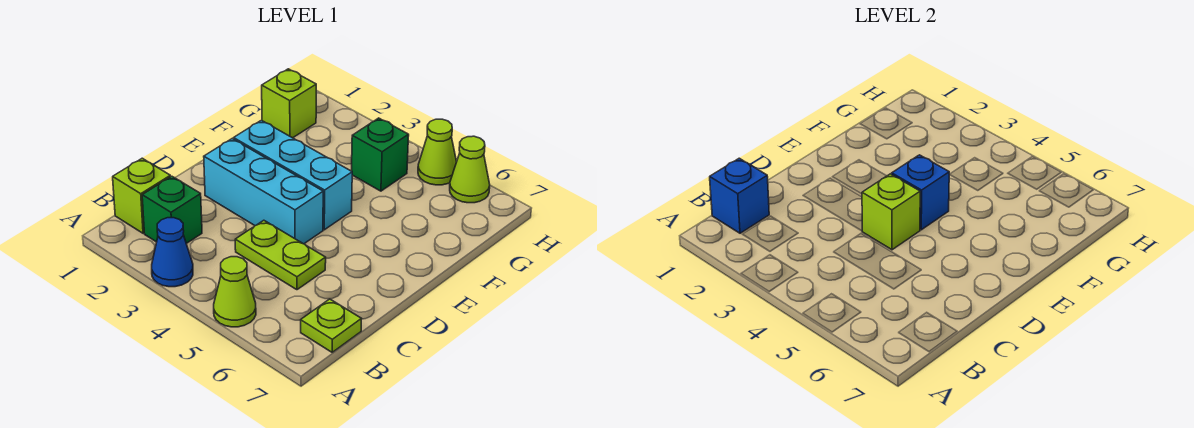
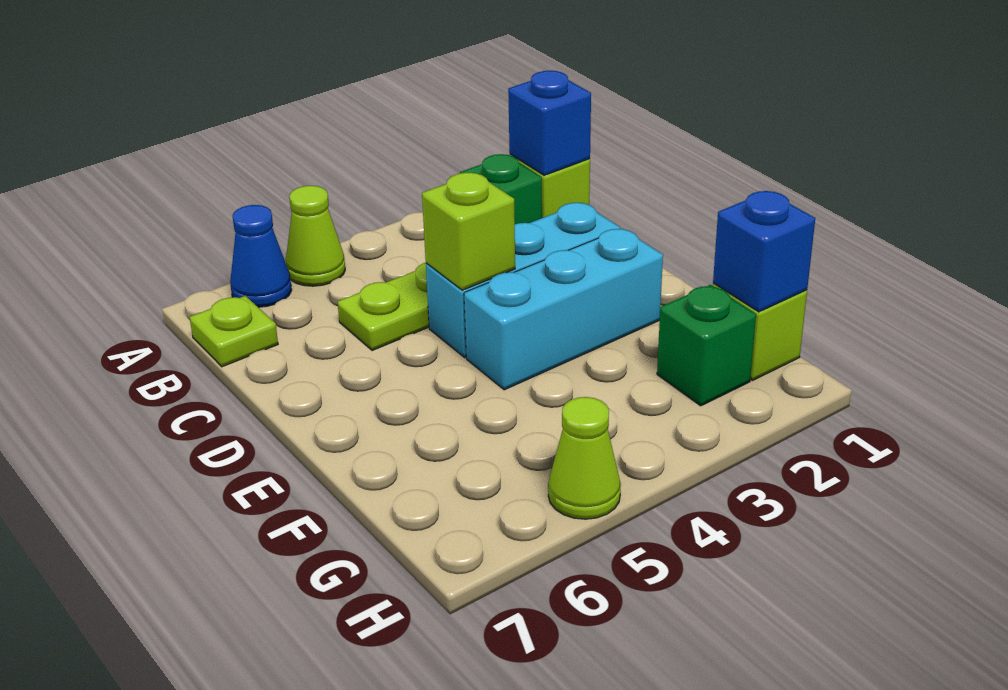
blue 1x1 cone [152,218,193,287] -> blue 1x1 cone moved to [230,205,292,307]
blue 1x1 brick [892,155,950,230] -> blue 1x1 brick moved to [713,191,815,312]
green 1x1 brick [352,118,409,191] -> green 1x1 brick moved to [657,285,756,406]
lime 1x1 cone [450,136,490,203] -> none

